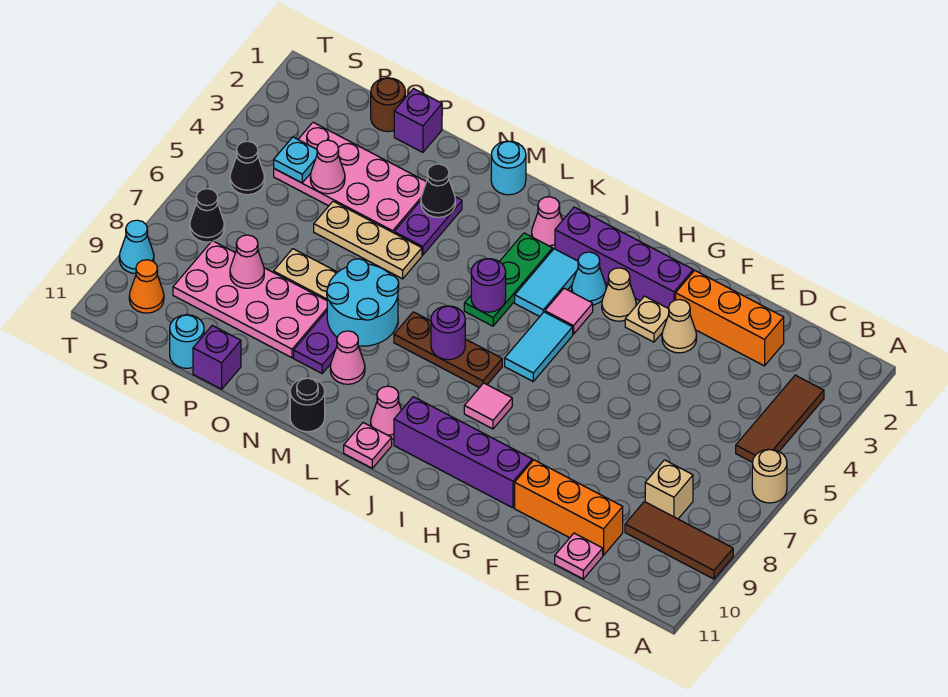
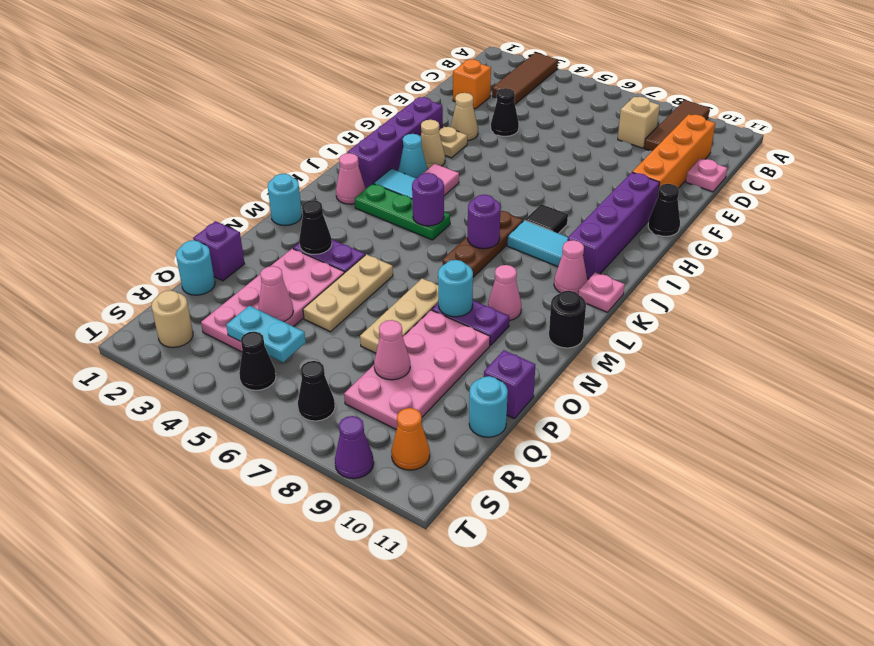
tan 1x1 round brick [752,449,787,503] -> tan 1x1 round brick moved to [152,290,193,348]
brown 1x3 tile [736,375,824,463] -> brown 1x3 tile turned to [492,52,558,104]
orange 1x3 brick [676,271,784,366] -> orange 1x1 brick [453,59,491,109]
orange 1x3 brick [515,460,623,555] -> orange 1x4 brick [633,114,715,192]
none -> black 1x1 cone [491,88,519,136]
none -> black 1x1 cone [648,184,680,236]
cyan 1x2 tile [505,312,573,381] -> cyan 1x2 tile moved to [507,220,568,267]
pink 1x1 tile [464,383,512,429] -> black 1x1 tile [525,204,568,233]
cyan 2x2 round brick [327,259,399,346] -> cyan 1x1 round brick [438,260,473,317]
brown 1x1 round brick [371,78,405,132] -> cyan 1x1 round brick [176,240,215,295]
cyan 1x1 plate [274,137,317,183] -> cyan 1x2 plate [226,306,306,362]
cyan 1x1 cone [119,220,154,273] -> purple 1x1 cone [335,416,374,479]

